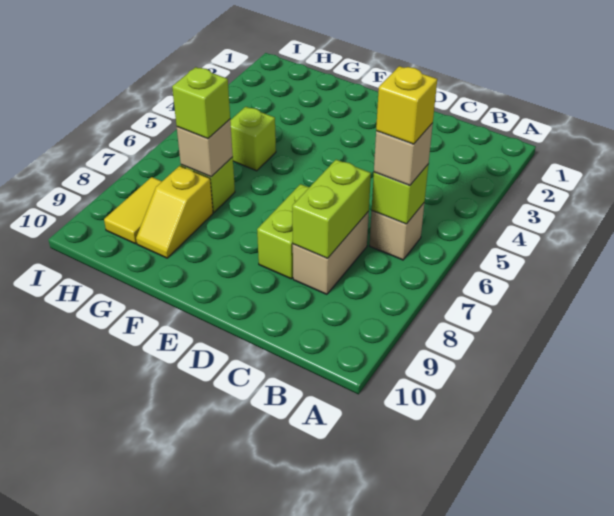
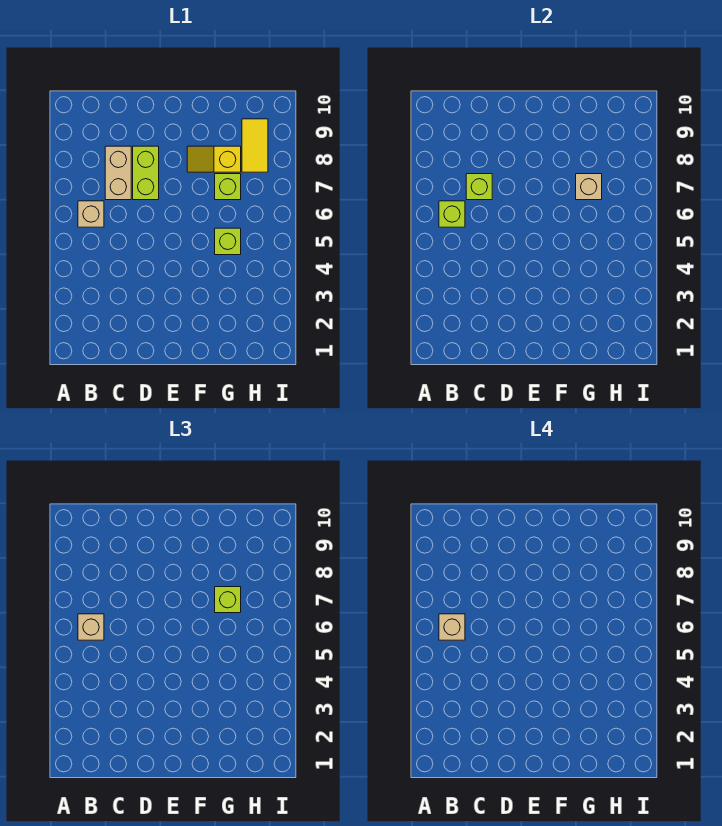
yellow 1x1 brick [376,66,437,144] -> tan 1x1 brick [439,614,465,640]
lime 1x2 brick [292,160,371,258] -> lime 1x1 brick [466,174,492,200]
yellow 1x2 slope [136,166,213,258] -> yellow 1x2 slope turned to [187,146,241,172]

